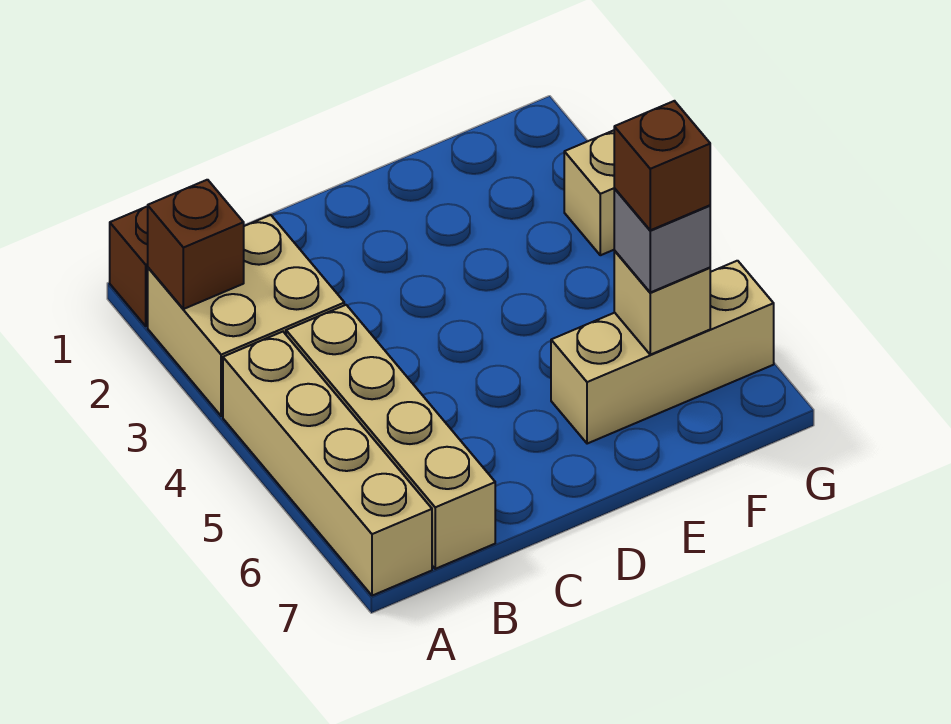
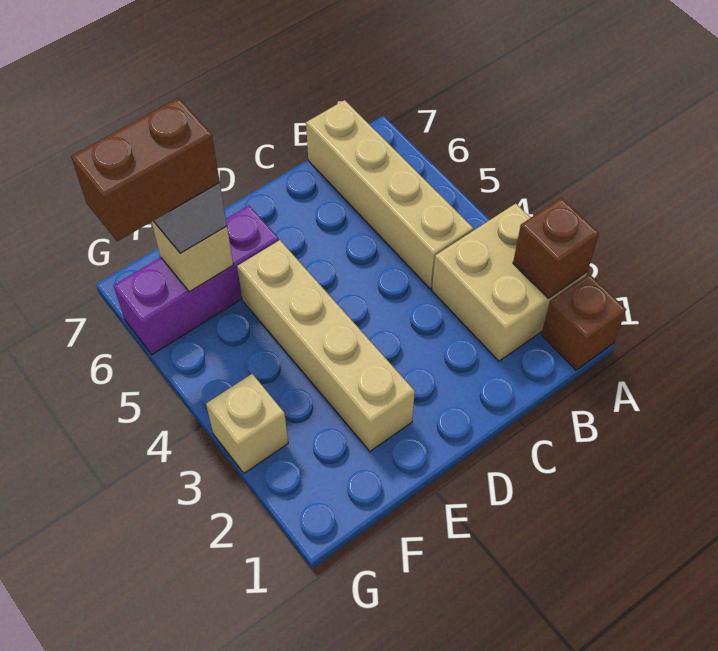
tan 1x4 brick [223,332,432,596] -> tan 1x4 brick moved to [237,240,415,451]
tan 1x3 brick [551,261,774,444] -> purple 1x3 brick [114,206,279,354]
brown 1x1 brick [614,101,710,230] -> brown 1x2 brick [71,98,220,241]

